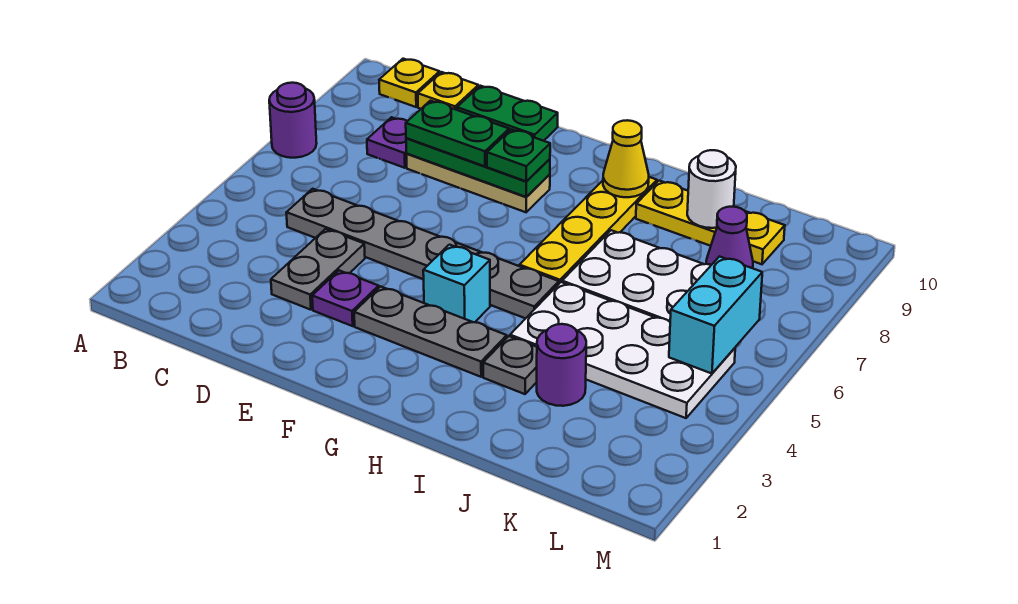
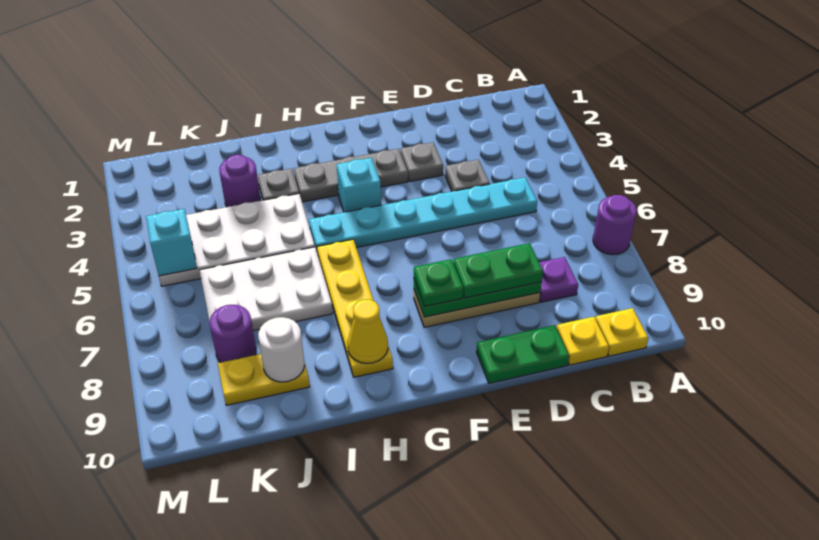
grey 1x6 plate [286,189,559,318] -> cyan 1x6 plate [309,177,537,254]
grey 1x2 plate [271,229,365,310] -> grey 1x1 plate [445,160,490,191]
purple 1x1 plate [312,270,379,326] -> grey 1x1 plate [401,142,443,181]
yellow 1x3 plate [636,181,785,264] -> yellow 1x2 plate [218,354,310,405]
purple 1x1 cone [706,207,753,268] -> purple 1x1 round brick [210,305,256,363]
cyan 1x2 brick [669,256,762,374] -> cyan 1x1 brick [146,209,197,276]

